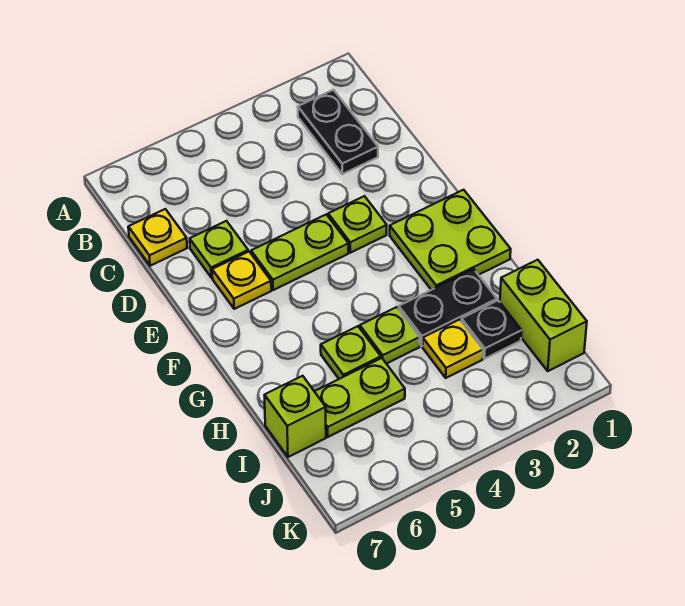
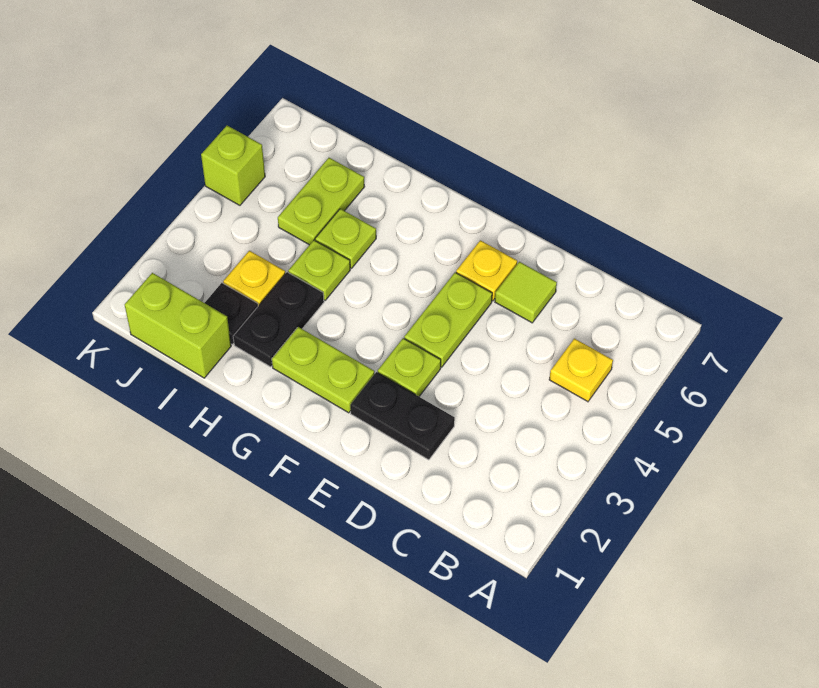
black 1x2 plate [298,90,378,174] -> black 1x2 plate moved to [350,372,455,460]
yellow 1x1 plate [128,209,187,266] -> yellow 1x1 plate moved to [549,338,613,402]
lime 1x1 plate [190,221,248,278] -> lime 1x1 tile [495,262,557,323]
lime 2x2 plate [390,190,511,290] -> lime 1x2 plate [272,327,374,413]
lime 1x1 brick [265,376,326,457] -> lime 1x1 brick moved to [201,126,265,205]

